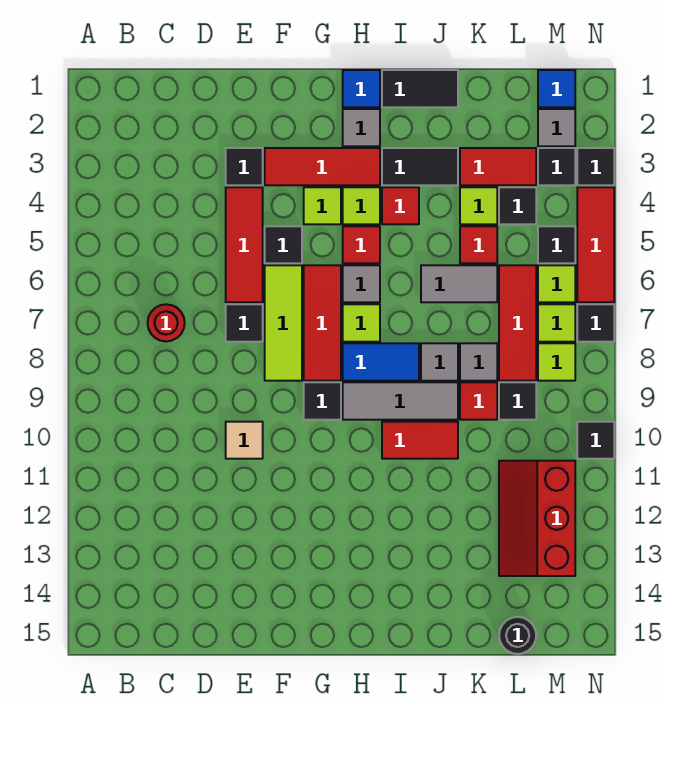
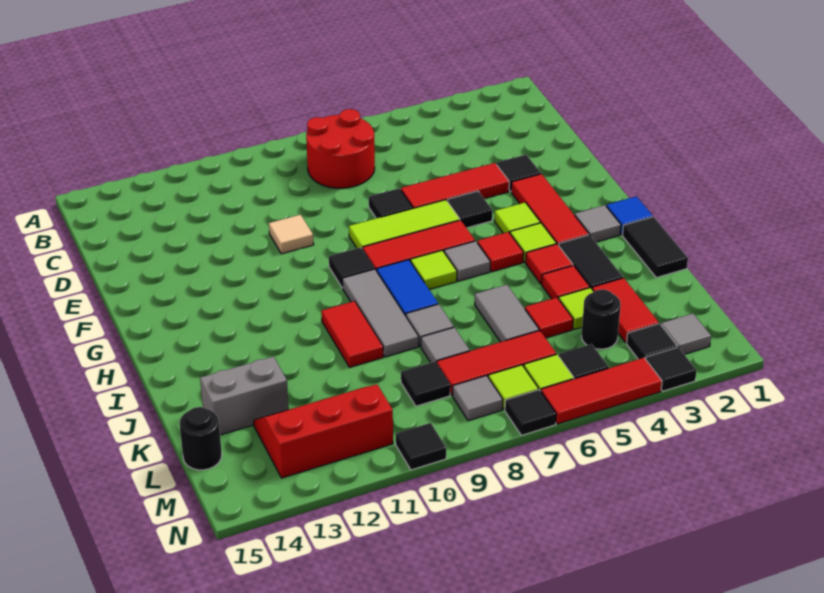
red 1x1 round brick [148,304,185,341] -> red 2x2 round brick [306,109,375,188]
red 1x1 tile [460,382,497,420] -> red 1x1 tile moved to [542,265,590,299]
none -> grey 1x2 brick [200,356,289,435]
black 1x1 tile [499,187,536,224] -> black 1x1 round brick [582,289,621,349]
blue 1x1 tile [538,70,575,107] -> none
lime 1x1 tile [538,343,575,381] -> grey 1x1 tile [453,375,503,421]

